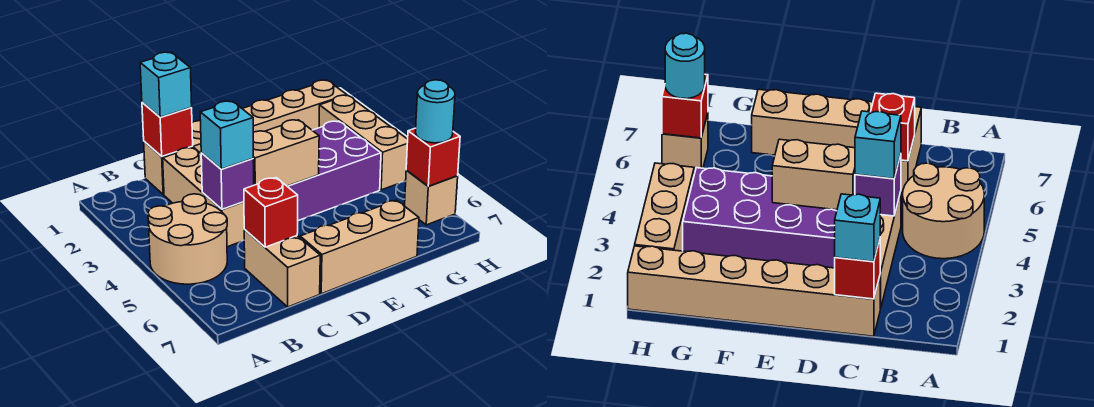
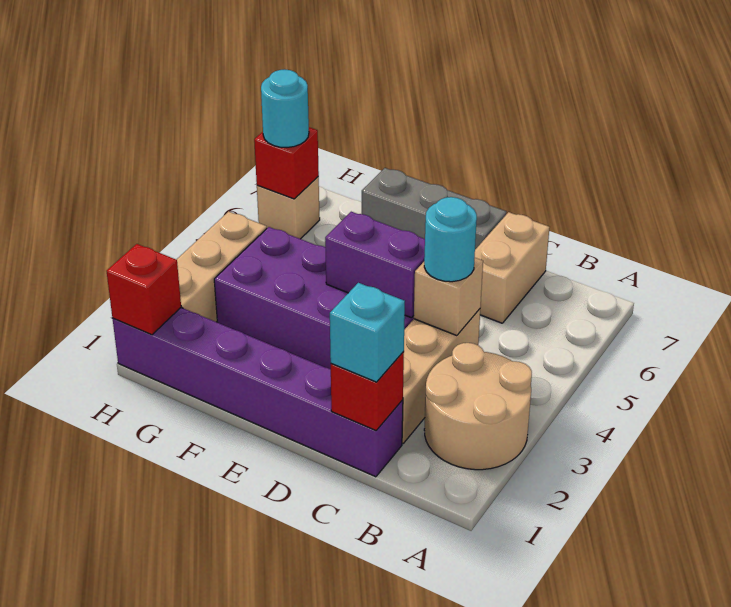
tan 2x2 round brick [148,194,227,284] -> tan 2x2 round brick moved to [424,343,532,470]
tan 1x6 brick [144,80,347,194] -> purple 1x6 brick [113,308,403,477]
purple 1x1 brick [201,153,254,209] -> tan 1x1 brick [414,258,483,336]
cyan 1x1 brick [200,101,253,169] -> cyan 1x1 round brick [424,197,477,282]
red 1x1 brick [244,178,298,247] -> red 1x1 brick moved to [107,244,181,335]
tan 1x2 brick [253,120,319,186] -> purple 1x2 brick [325,212,425,318]
tan 1x3 brick [300,200,419,294] -> grey 1x3 brick [362,168,506,249]

